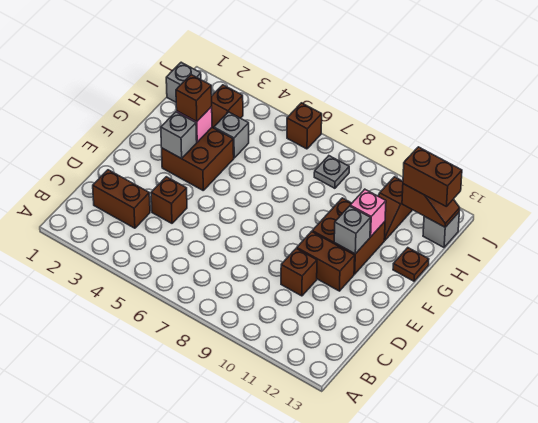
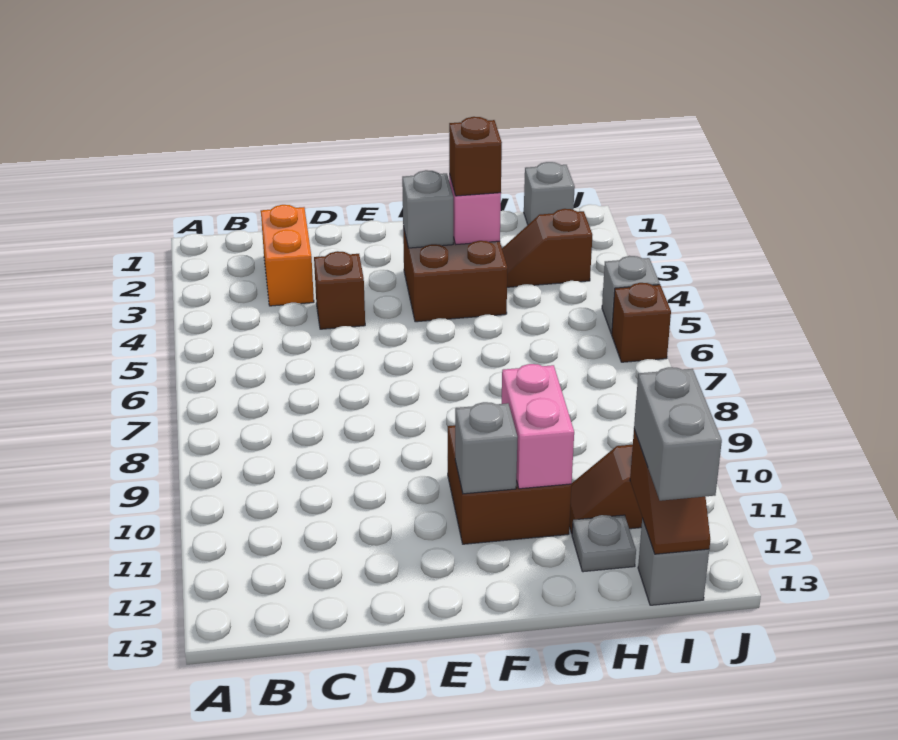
brown 1x2 brick [93,170,150,228] -> orange 1x2 brick [261,205,314,306]
brown 1x1 brick [281,248,317,296] -> none
brown 1x2 brick [297,231,355,291] -> none
pink 1x1 brick [350,189,386,237] -> pink 1x2 brick [501,364,574,489]
brown 1x1 plate [393,248,429,281] -> none
grey 1x1 brick [214,112,249,158] -> grey 1x1 brick moved to [602,256,660,334]
grey 1x1 plate [314,156,349,188] -> grey 1x1 plate moved to [572,515,636,572]
brown 1x2 brick [403,147,462,206] -> grey 1x2 brick [634,367,722,501]

